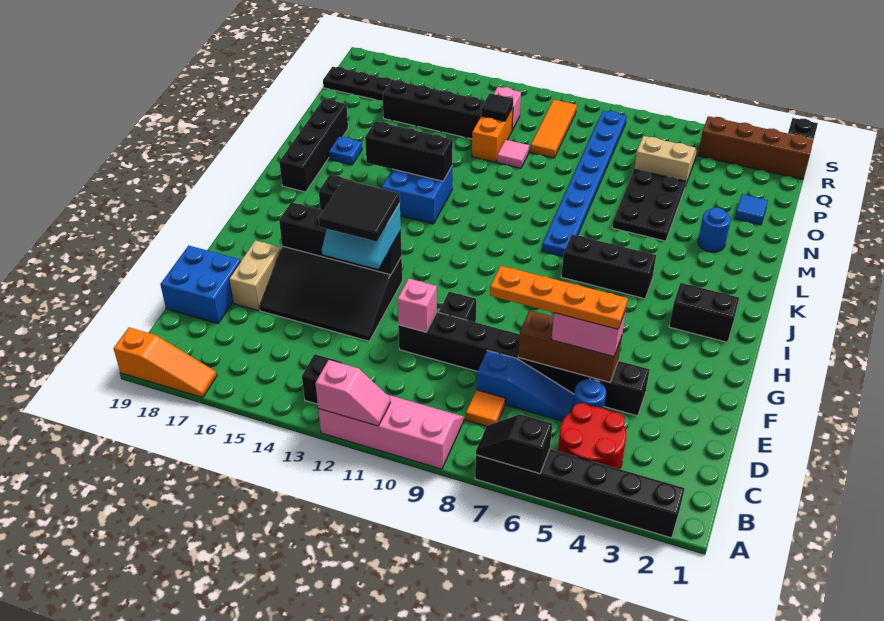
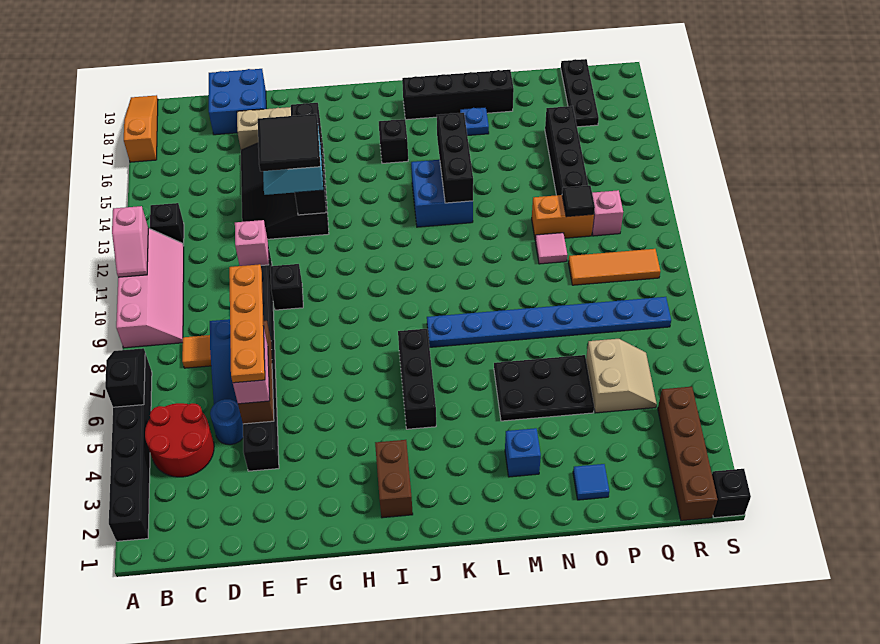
orange 1x3 slope [114,327,217,398] -> orange 1x3 slope turned to [124,95,158,162]
black 1x2 brick [669,283,739,342] -> brown 1x2 brick [375,440,413,518]
blue 1x1 round brick [698,208,731,252] -> blue 1x1 brick [505,428,541,477]

